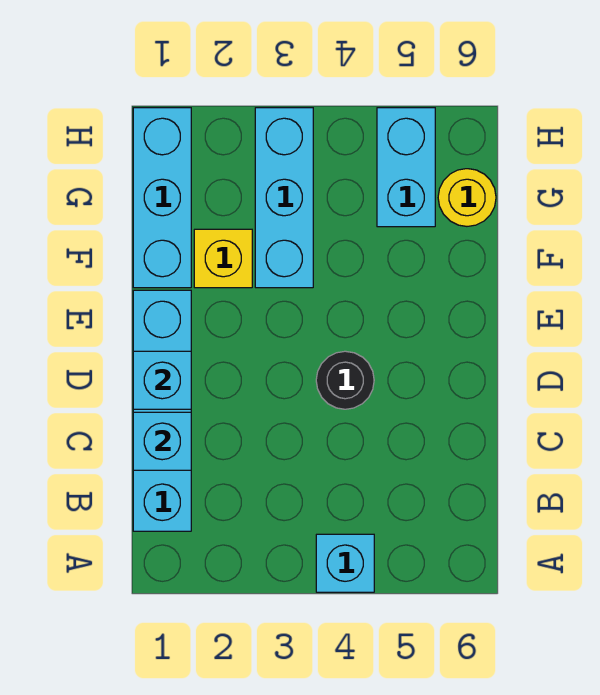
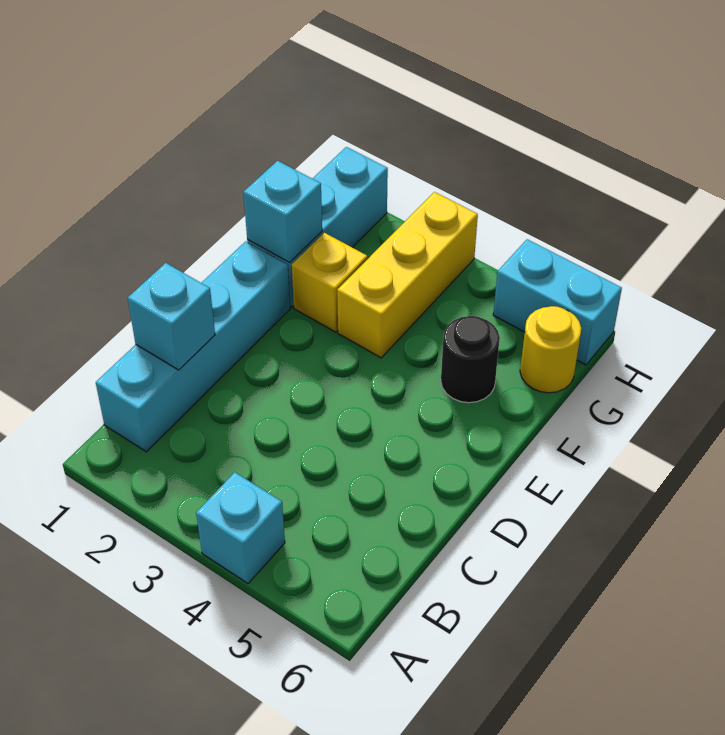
cyan 1x1 brick [133,351,191,409] -> cyan 1x1 brick moved to [243,161,322,262]
black 1x1 round brick [316,351,374,409] -> black 1x1 round brick moved to [441,316,500,403]
cyan 1x3 brick [255,108,313,288] -> yellow 1x3 brick [337,192,478,358]
cyan 1x2 brick [377,108,435,227] -> cyan 1x2 brick turned to [493,239,622,365]

